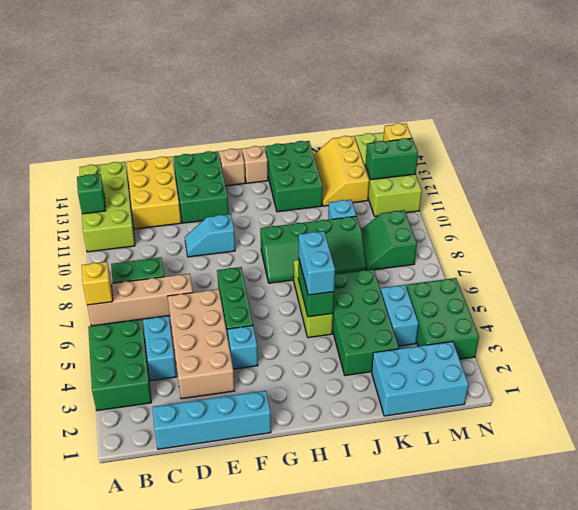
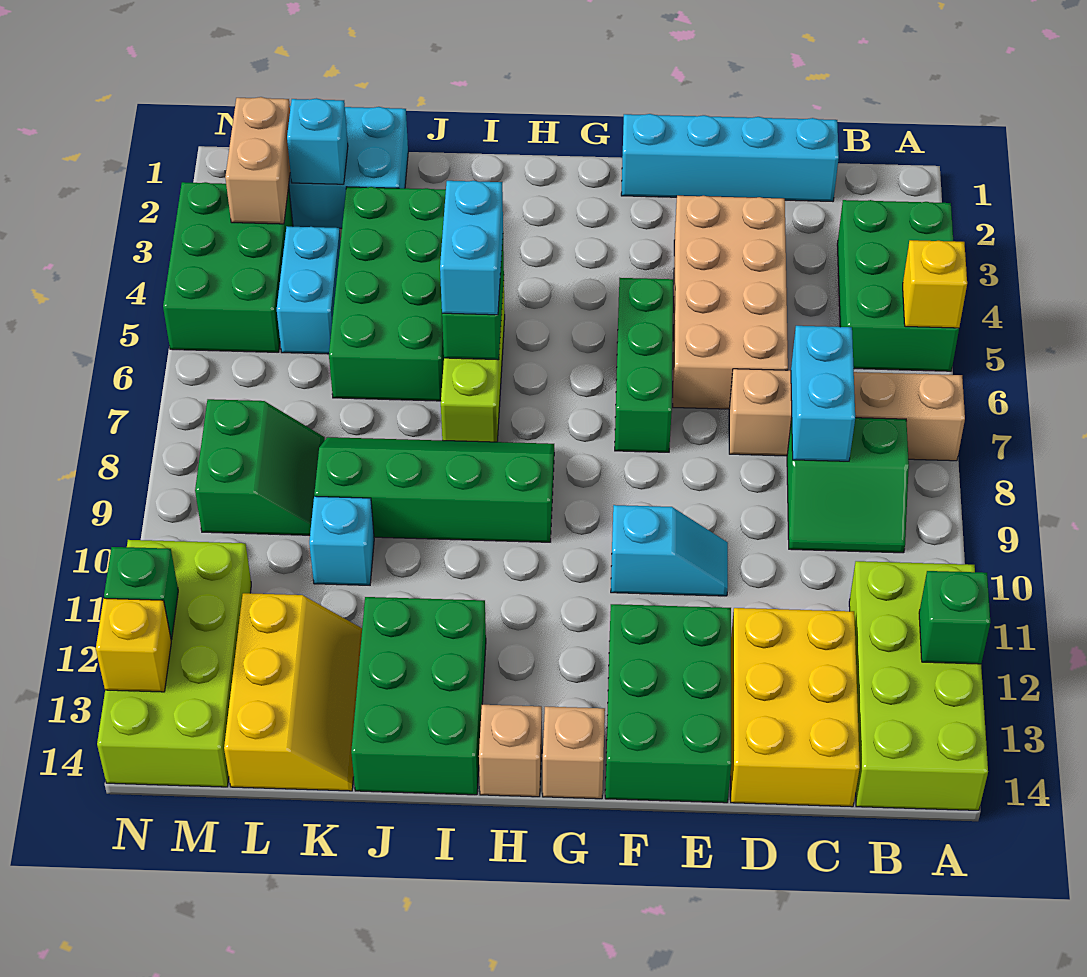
yellow 1x1 brick [82,262,113,305] -> yellow 1x1 brick moved to [903,240,967,328]
cyan 1x2 brick [143,316,177,381] -> cyan 1x2 brick moved to [791,326,855,461]
cyan 1x1 brick [227,326,258,369] -> cyan 1x1 brick moved to [287,98,348,184]
none -> tan 1x2 brick [225,97,290,224]
green 1x2 brick [365,138,418,180] -> green 1x1 brick [104,547,178,640]

